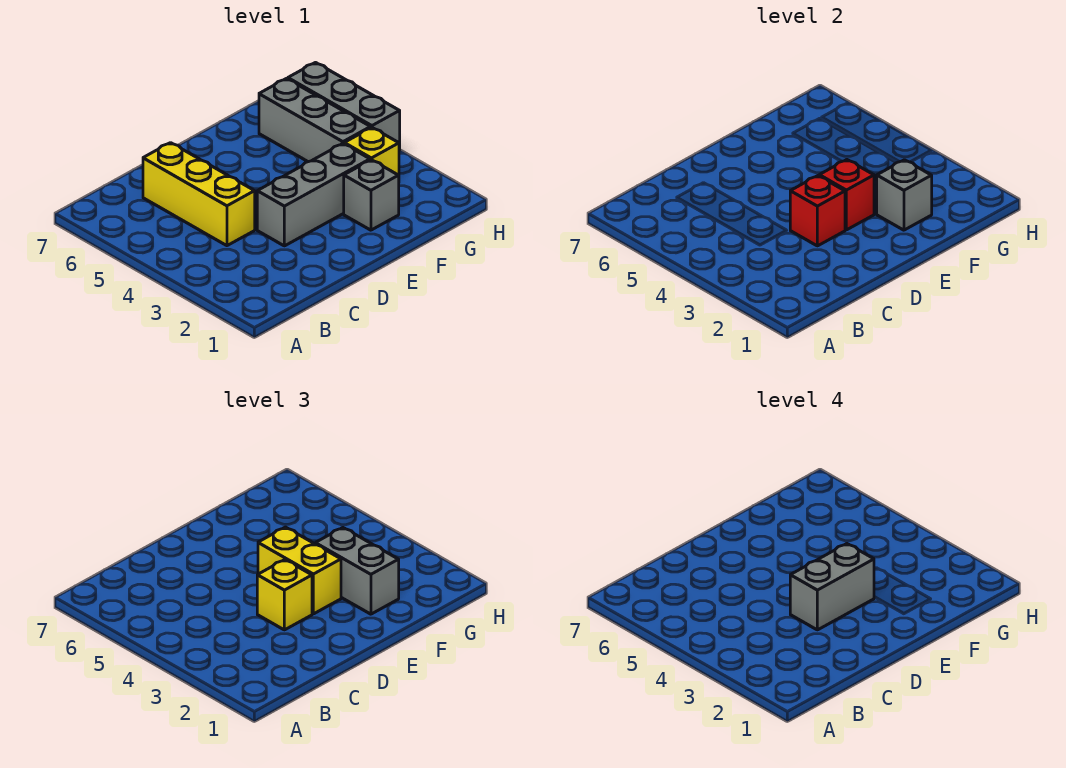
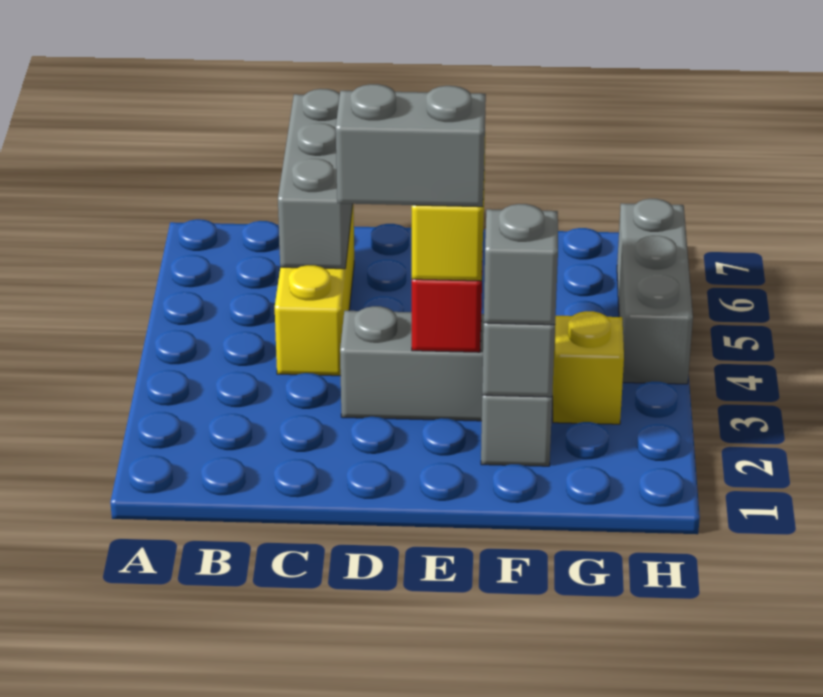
red 1x1 brick [790,176,845,246] -> none
yellow 1x1 brick [257,560,312,630] -> none
grey 1x2 brick [315,528,399,614] -> grey 1x1 brick [484,204,558,325]
grey 1x3 brick [259,79,371,162] -> grey 1x3 brick moved to [278,89,353,269]

